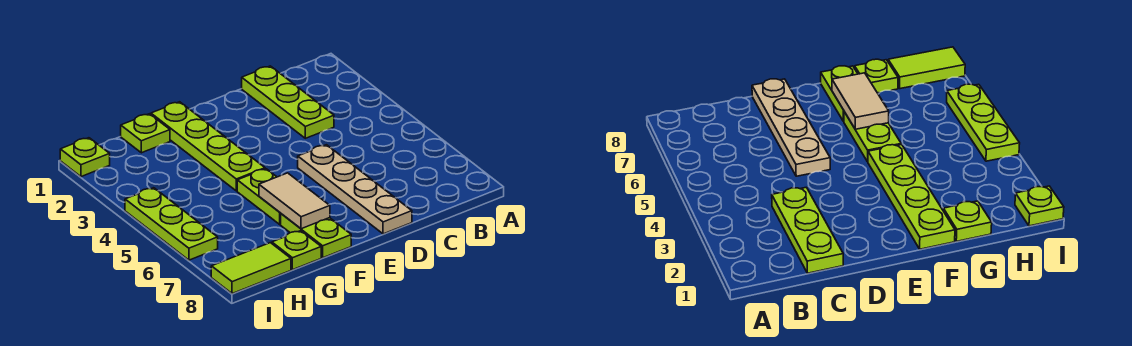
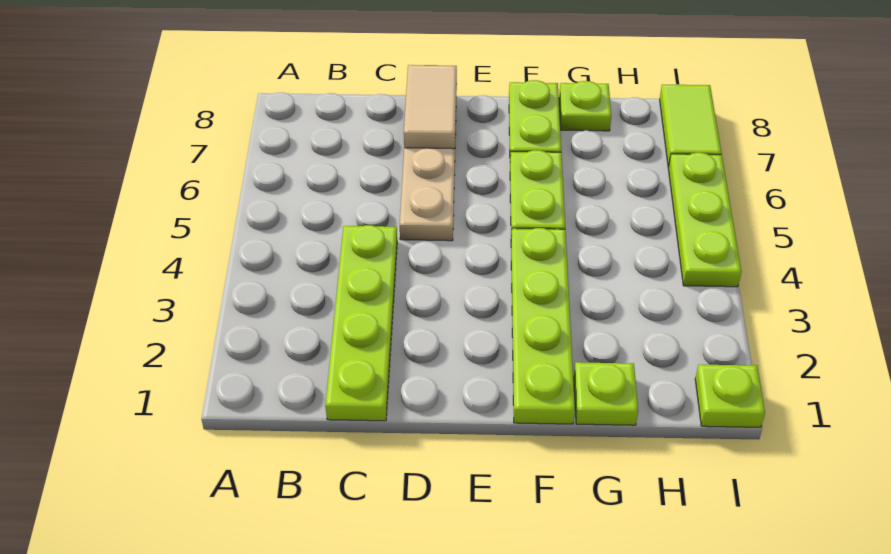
lime 1x3 plate [242,66,334,138] -> lime 1x4 plate [325,225,397,421]
tan 1x2 tile [259,173,330,229] -> tan 1x2 tile moved to [404,65,457,149]
lime 1x2 tile [211,243,291,294] -> lime 1x2 tile turned to [660,85,722,167]

